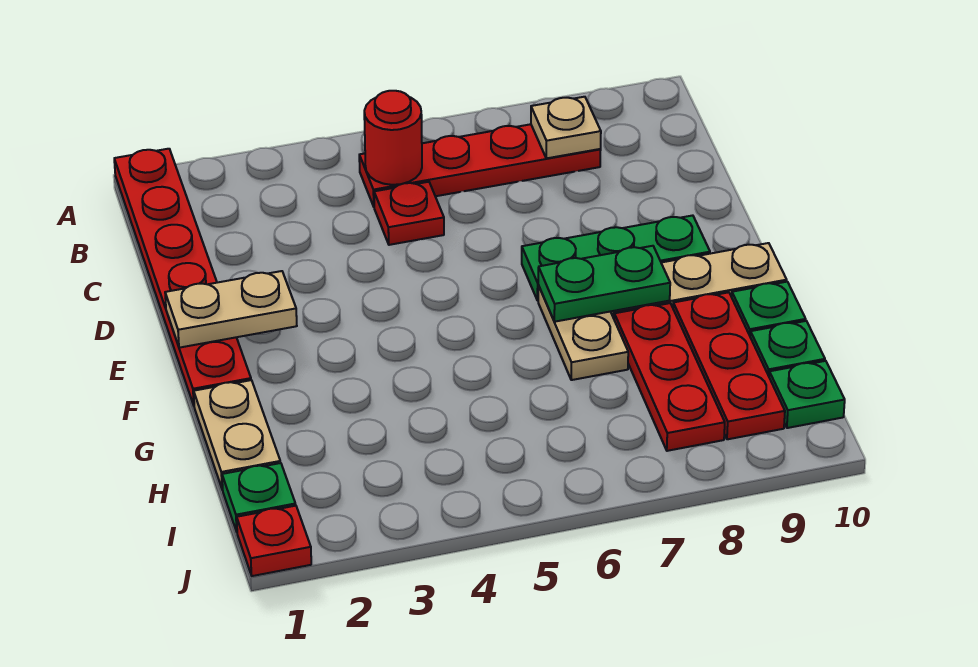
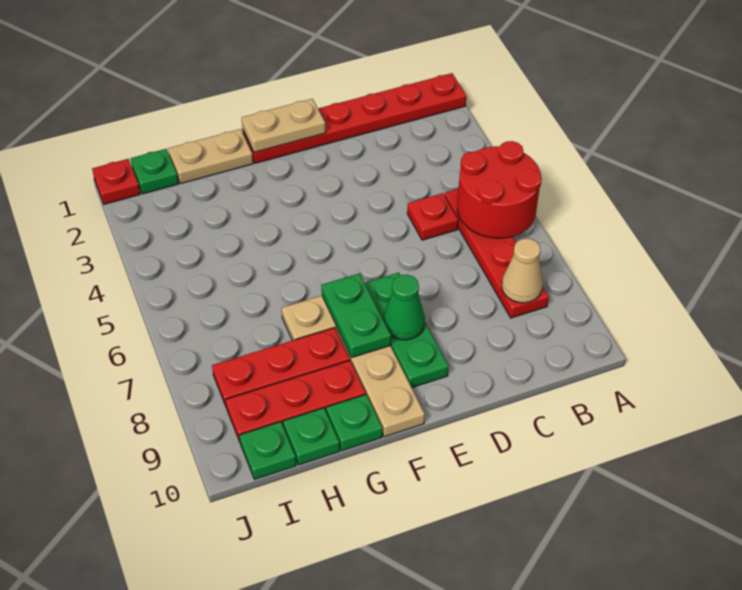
red 1x1 round brick [364,91,422,185] -> red 2x2 round brick [457,141,542,238]
tan 1x1 plate [531,97,601,158] -> tan 1x1 cone [502,238,543,303]
tan 1x2 plate [165,271,297,348] -> tan 1x2 plate turned to [242,99,326,152]
none -> green 1x1 cone [384,275,425,340]

